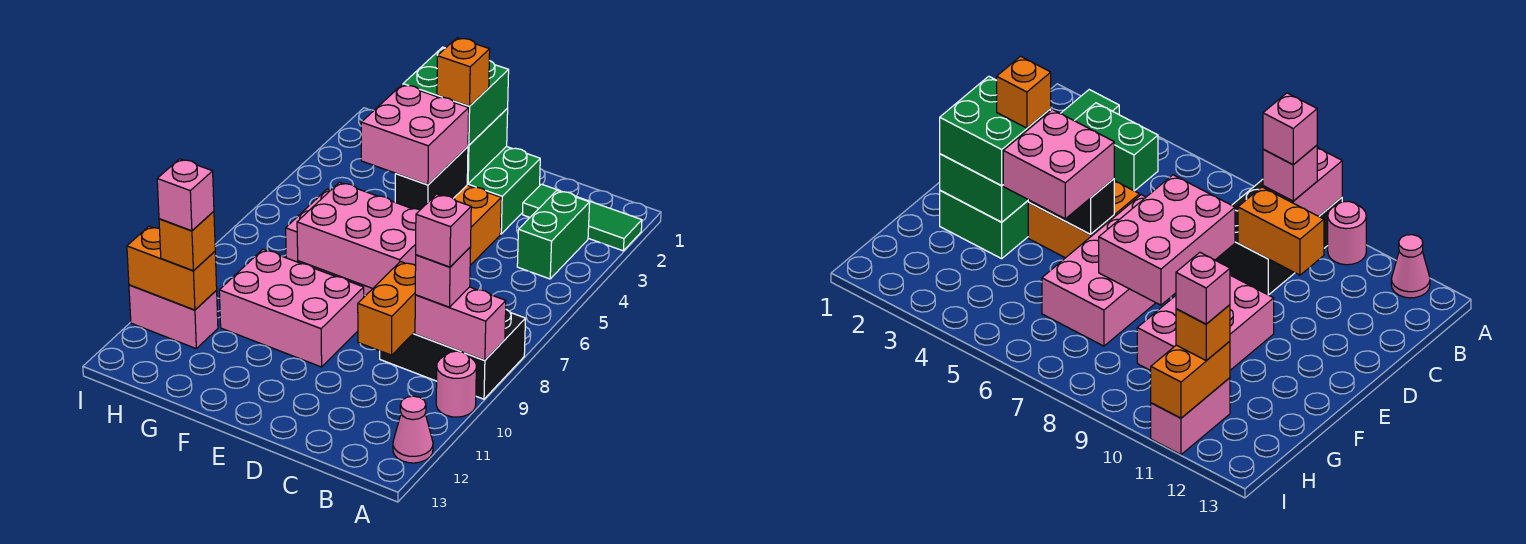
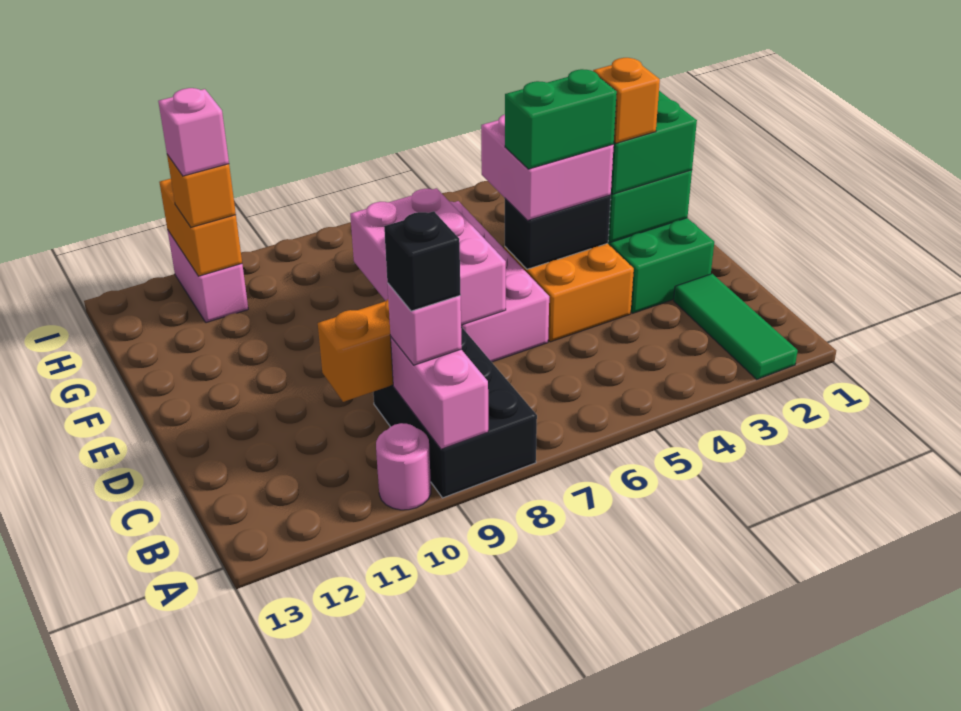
pink 1x1 cone [393,396,433,463] -> none
green 1x2 brick [517,191,590,279] -> green 1x2 brick moved to [505,69,617,169]
pink 1x1 brick [416,194,471,267] -> black 1x1 brick [384,211,461,311]
pink 2x3 brick [219,249,364,367] -> none

